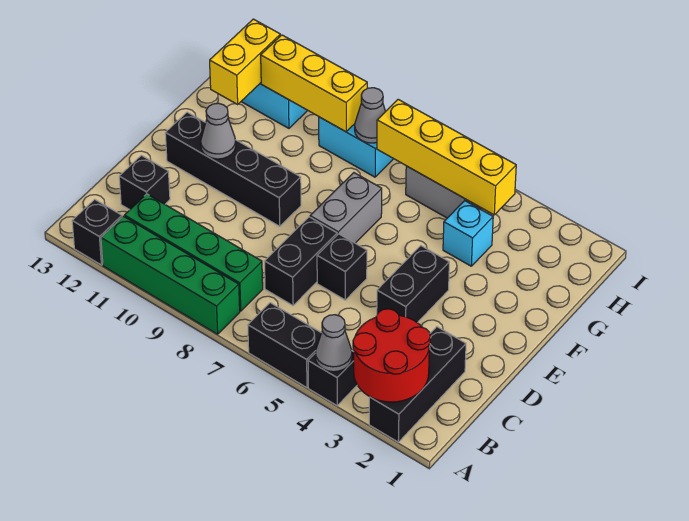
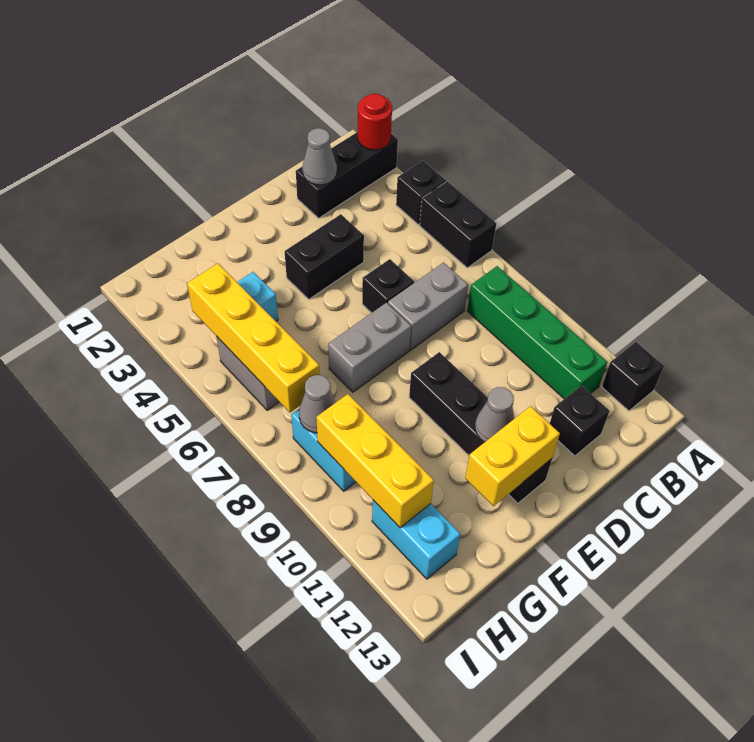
red 2x2 round brick [353,309,430,402] -> red 1x1 round brick [357,94,392,150]
grey 1x1 cone [315,315,352,372] -> grey 1x1 cone moved to [302,128,337,185]
green 1x4 brick [101,216,240,334] -> none
black 1x2 brick [264,217,337,305] -> grey 1x2 brick [388,263,468,350]
yellow 1x2 brick [210,19,280,104] -> yellow 1x2 brick moved to [465,406,560,506]

